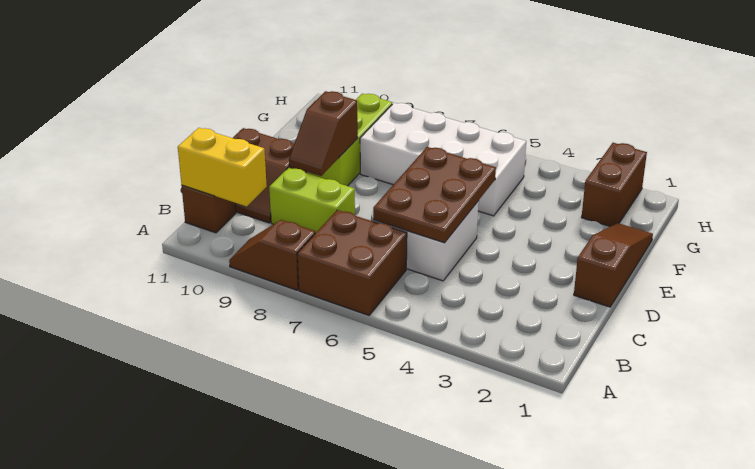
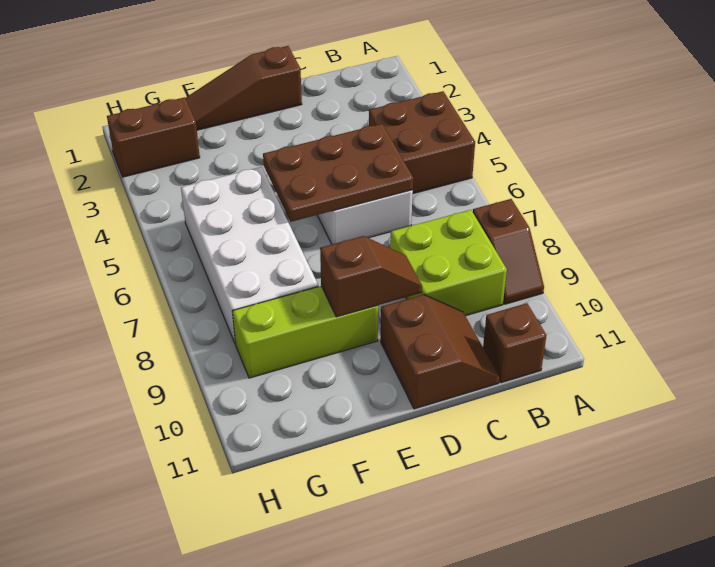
brown 2x2 brick [297,210,407,315] -> brown 2x2 brick moved to [369,91,475,194]
yellow 1x2 brick [178,128,267,206] -> none
lime 1x2 brick [269,168,355,233] -> lime 2x2 brick [390,210,507,316]

